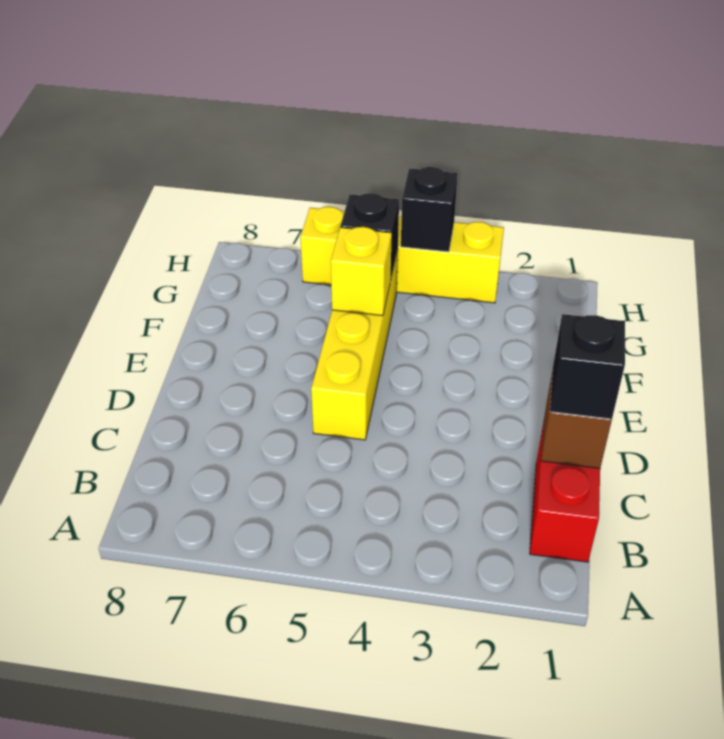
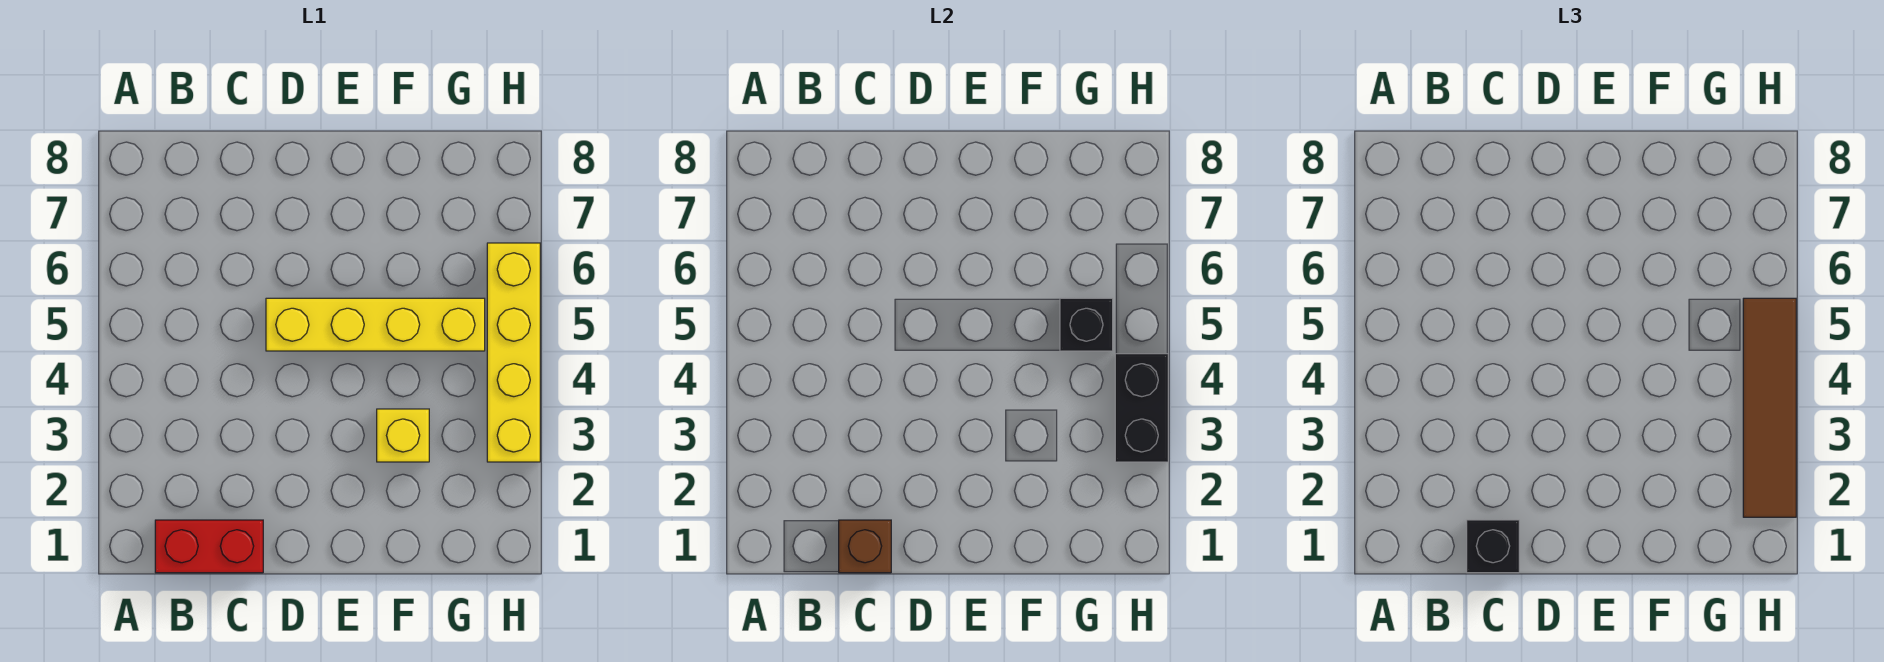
yellow 1x1 brick [331,227,392,316] -> yellow 1x1 brick moved to [377,409,429,462]
none -> brown 1x4 tile [1743,298,1796,517]
black 1x1 brick [401,167,458,252] -> black 1x2 brick [1115,354,1168,462]

